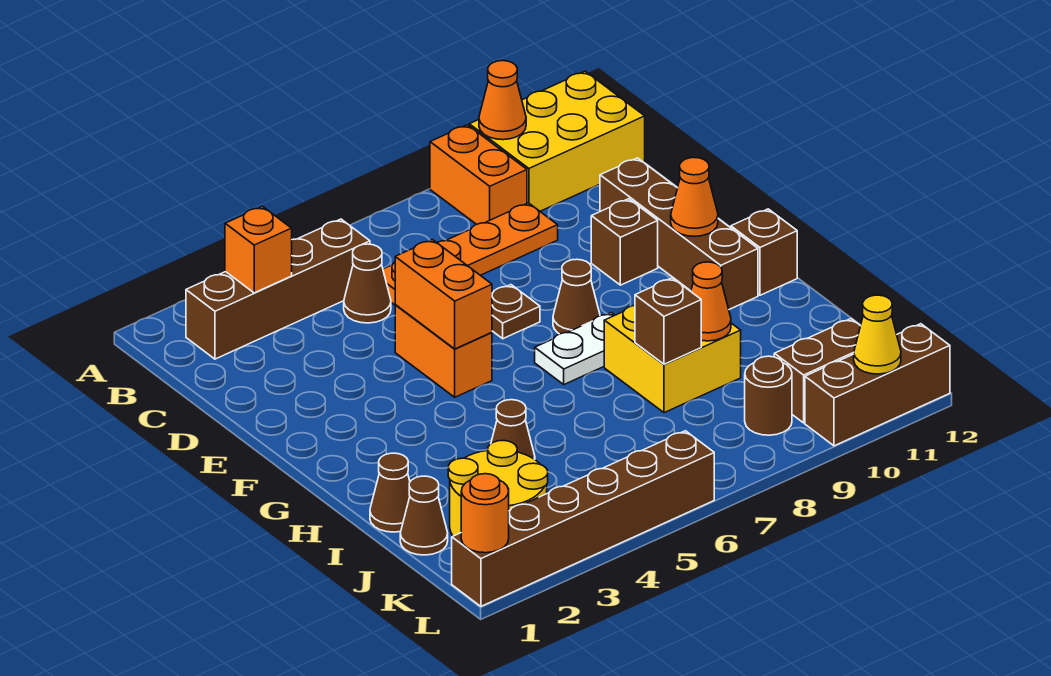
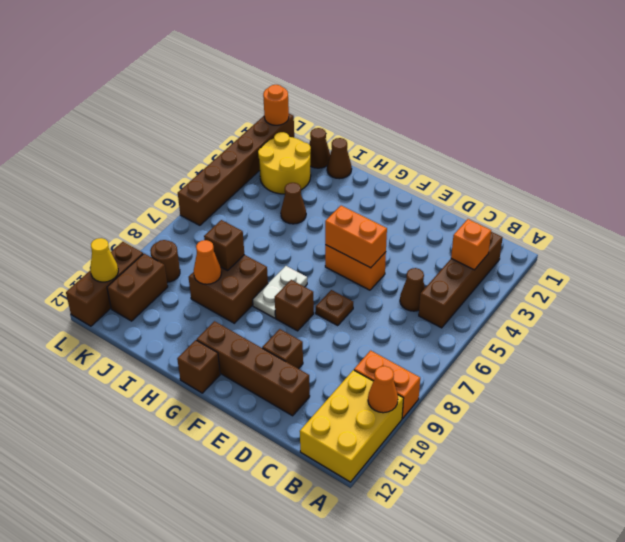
orange 1x4 plate [383,203,558,305] -> none
brown 1x1 cone [553,259,600,334] -> brown 1x1 brick [275,280,314,331]
orange 1x1 cone [671,158,718,236] -> none
yellow 2x2 brick [604,306,741,413] -> brown 2x2 brick [189,255,268,323]

